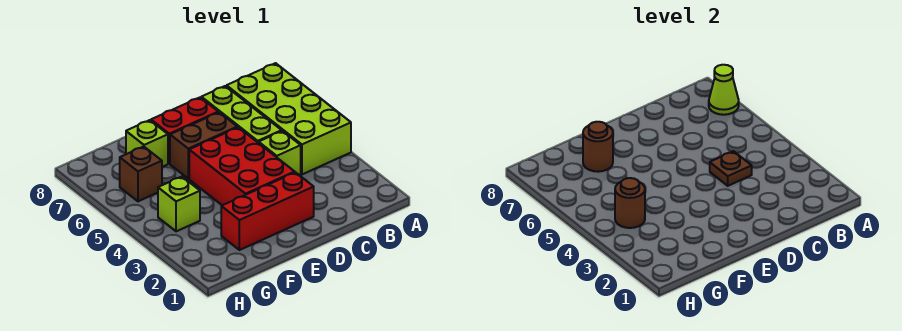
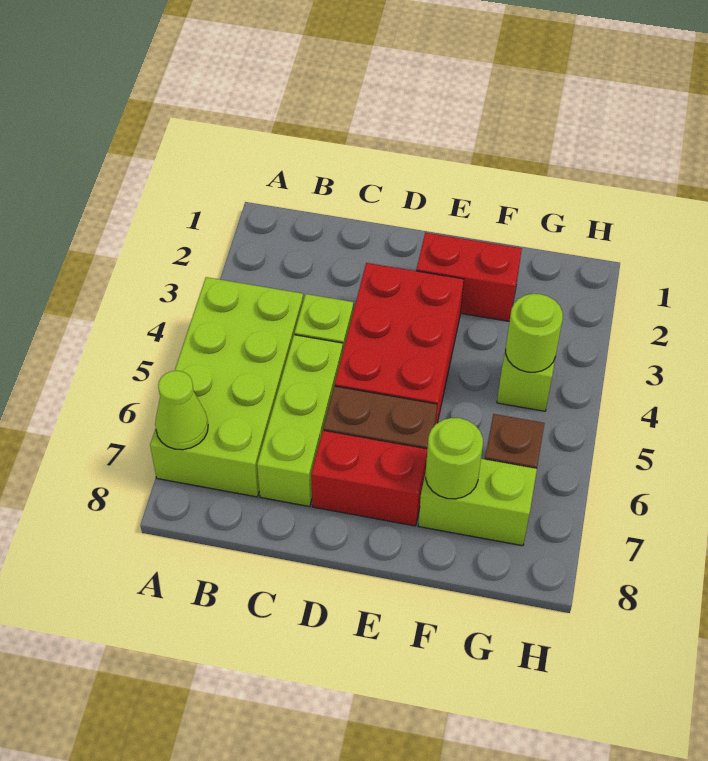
brown 1x1 plate [710,151,752,186] -> none
red 1x3 brick [221,172,314,250] -> red 1x2 brick [416,233,522,321]
lime 1x1 brick [126,120,168,167] -> lime 1x2 brick [418,459,537,546]
brown 1x1 round brick [583,122,613,172] -> lime 1x1 round brick [426,418,483,499]
brown 1x1 round brick [615,178,645,228] -> lime 1x1 round brick [506,294,563,372]

